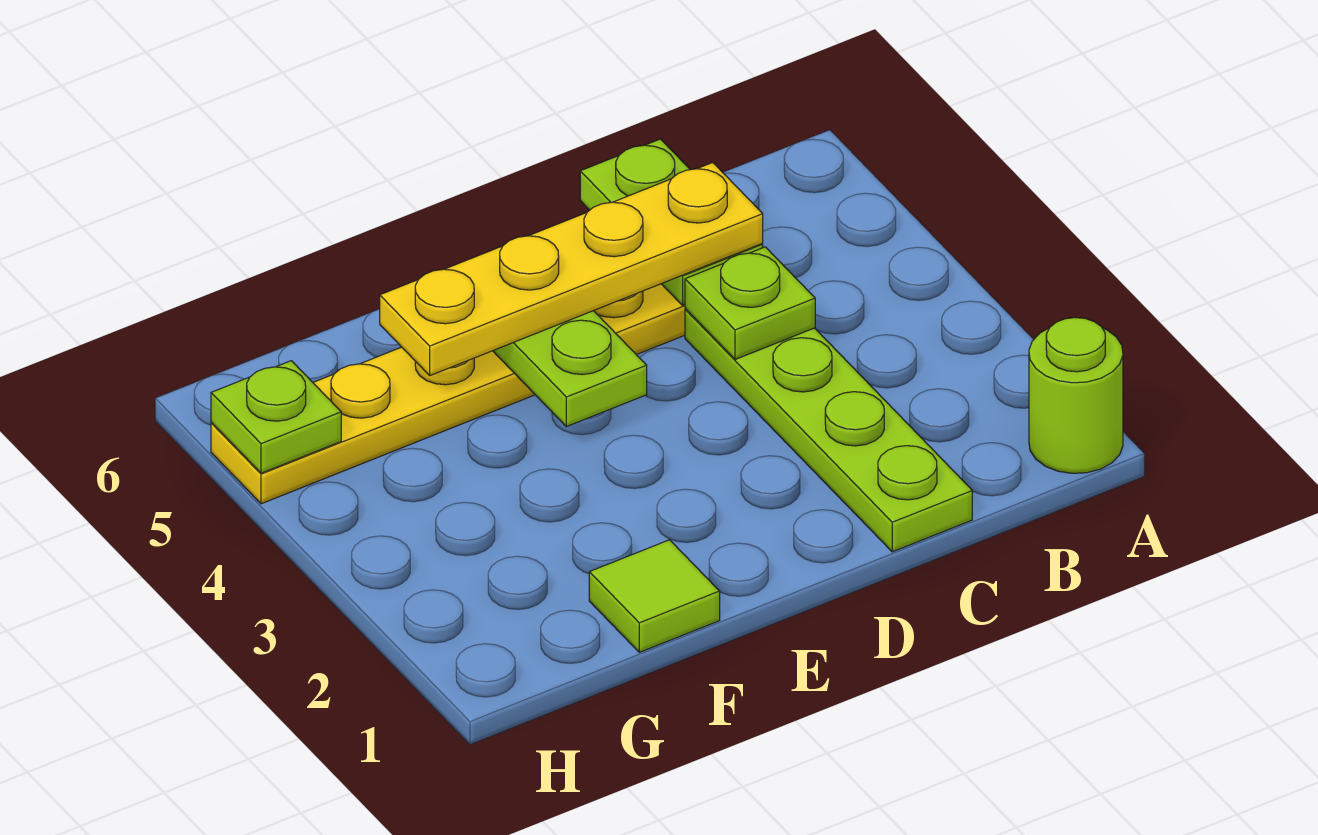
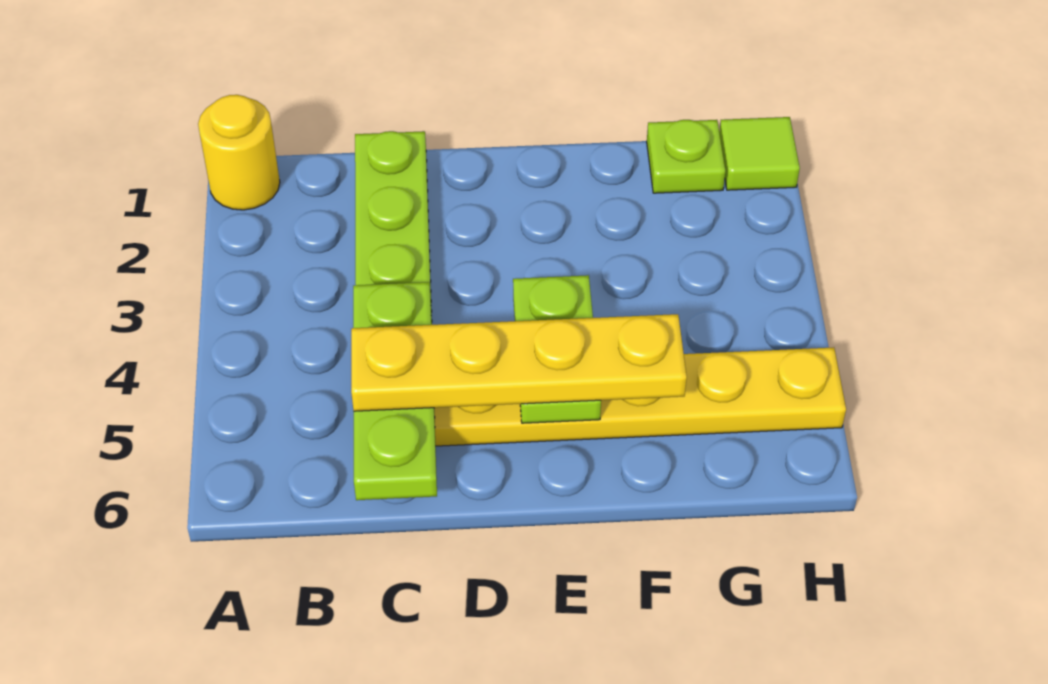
lime 1x1 round brick [1029,318,1123,473] -> yellow 1x1 round brick [198,95,280,210]
lime 1x1 tile [589,540,720,652] -> lime 1x1 tile moved to [719,117,800,190]
lime 1x1 plate [211,361,341,473] -> lime 1x1 plate moved to [647,120,725,193]

